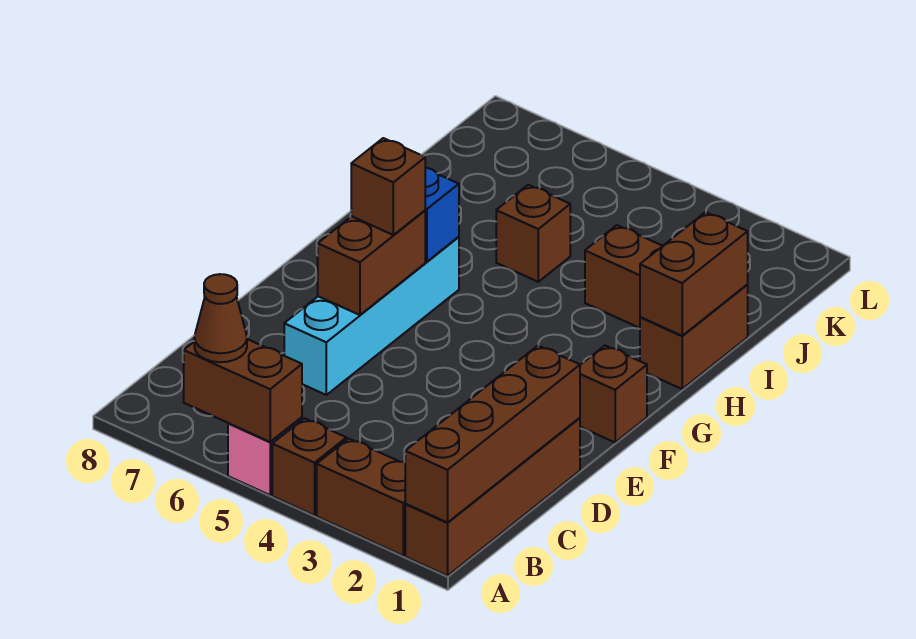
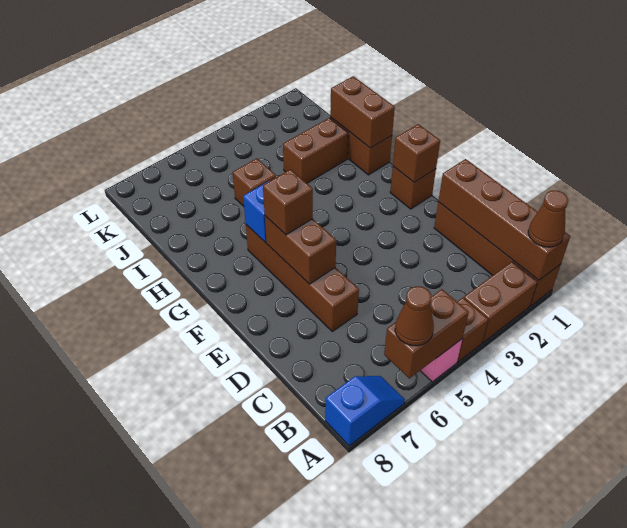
none -> brown 1x1 cone [528,190,568,247]
none -> blue 1x2 slope [325,376,405,446]
cyan 1x4 brick [284,237,459,395] -> brown 1x4 brick [246,225,359,331]
none -> brown 1x1 brick [393,124,440,182]

